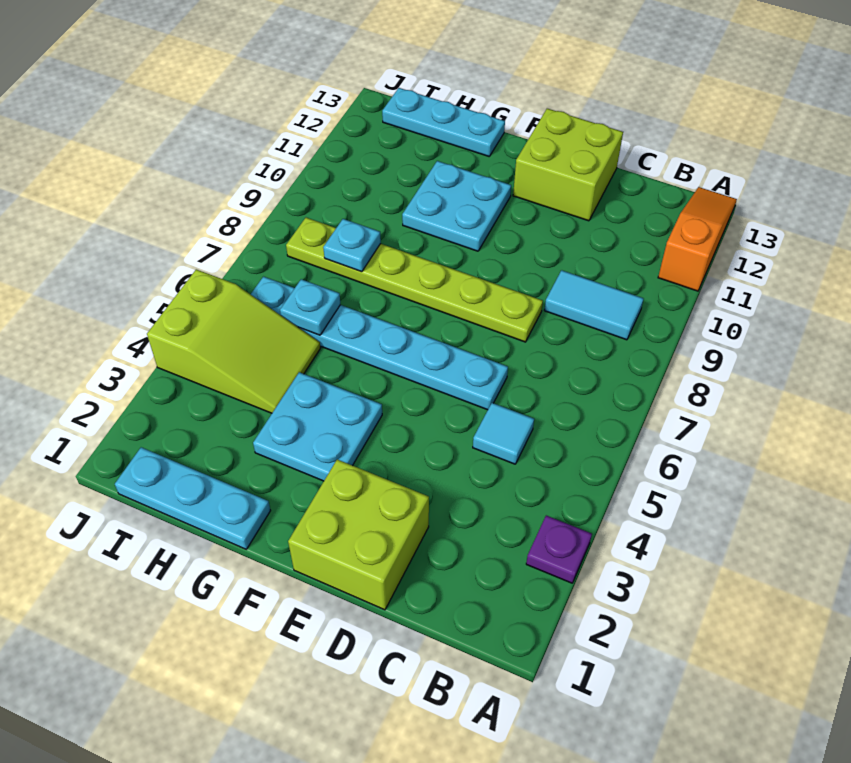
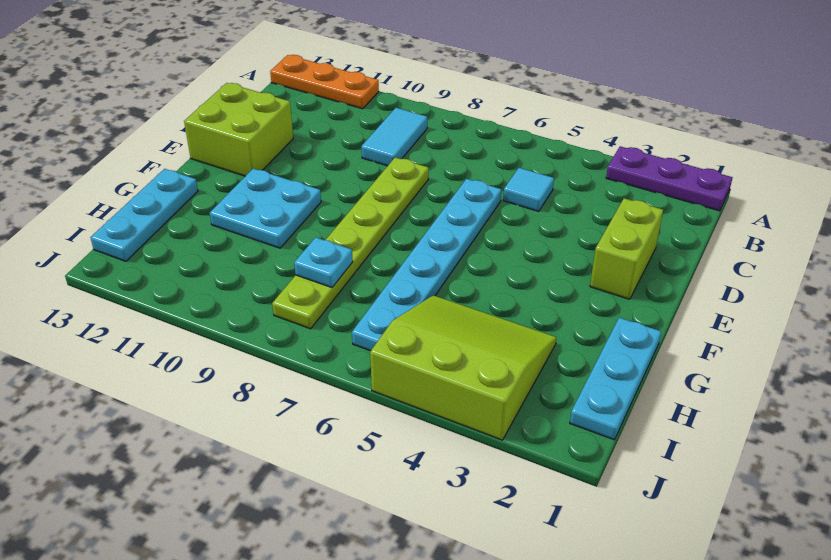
purple 1x1 plate [526,515,592,583] -> purple 1x3 plate [606,146,733,211]
orange 1x3 slope [658,187,737,291] -> orange 1x3 plate [270,55,379,109]
lime 2x2 brick [288,459,429,610] -> lime 1x2 brick [590,198,663,299]
cyan 2x2 plate [253,372,382,481] -> none
lime 2x3 slope [147,269,320,413] -> lime 3x3 slope [370,295,557,440]
cyan 1x1 plate [280,279,341,335] -> none

